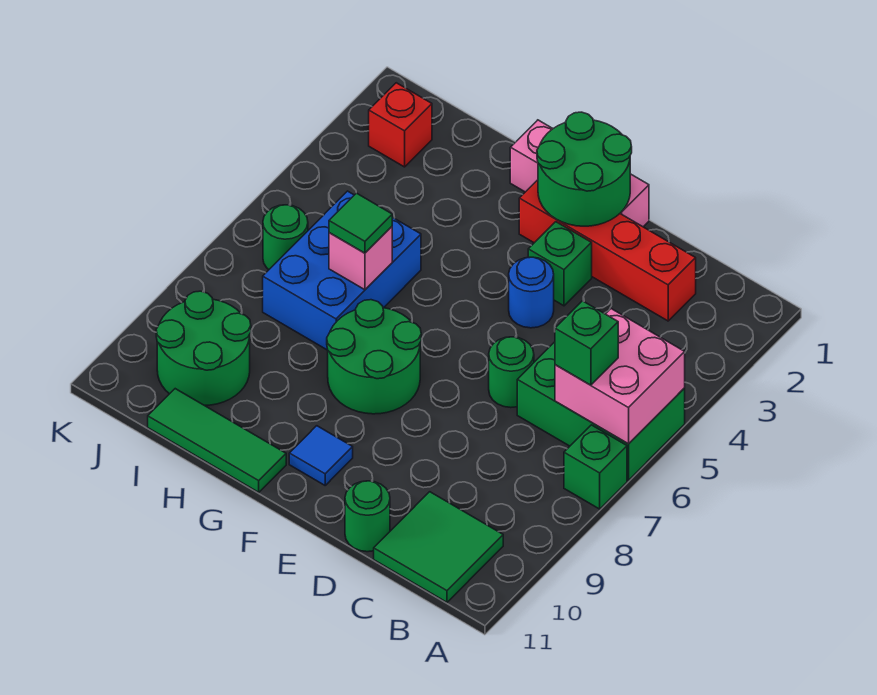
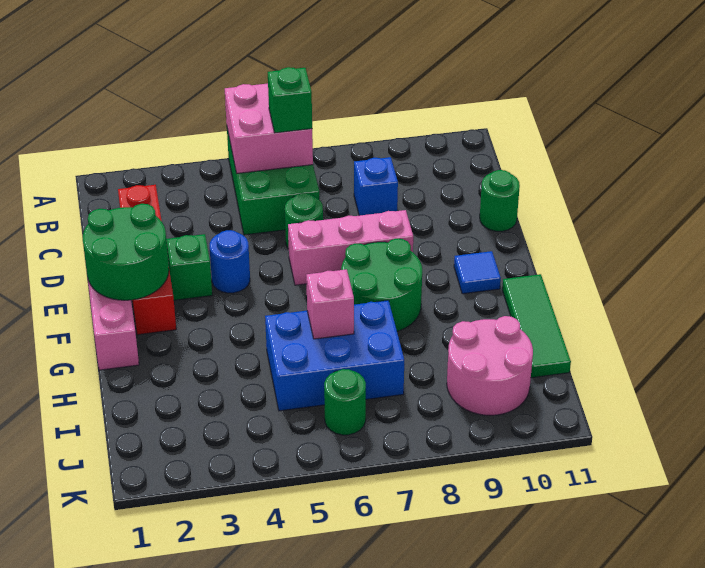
green 1x1 brick [564,425,627,509] -> none
green 2x2 tile [374,492,503,602] -> none
none -> blue 1x1 brick [354,157,398,216]
none -> pink 1x3 brick [288,210,413,285]
green 1x1 tile [329,193,392,253] -> none
green 2x2 round brick [156,291,251,405] -> pink 2x2 round brick [447,316,533,415]
red 1x1 brick [369,83,432,167] -> none

